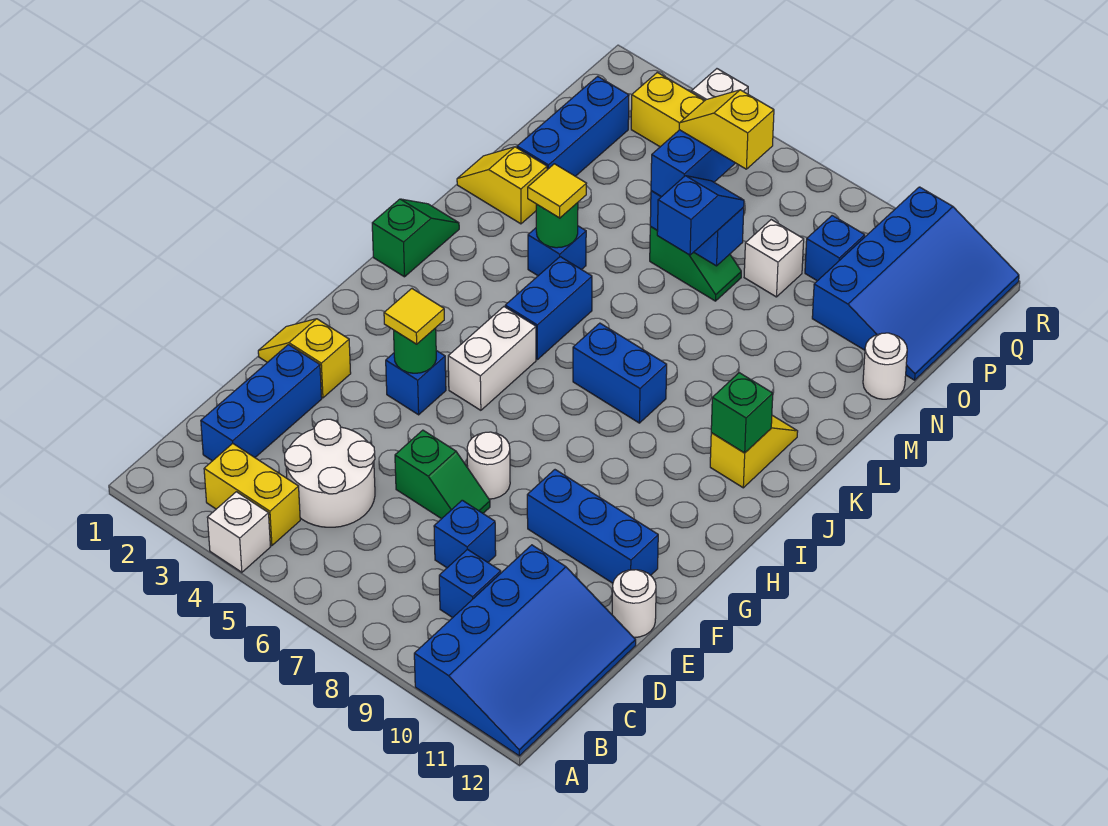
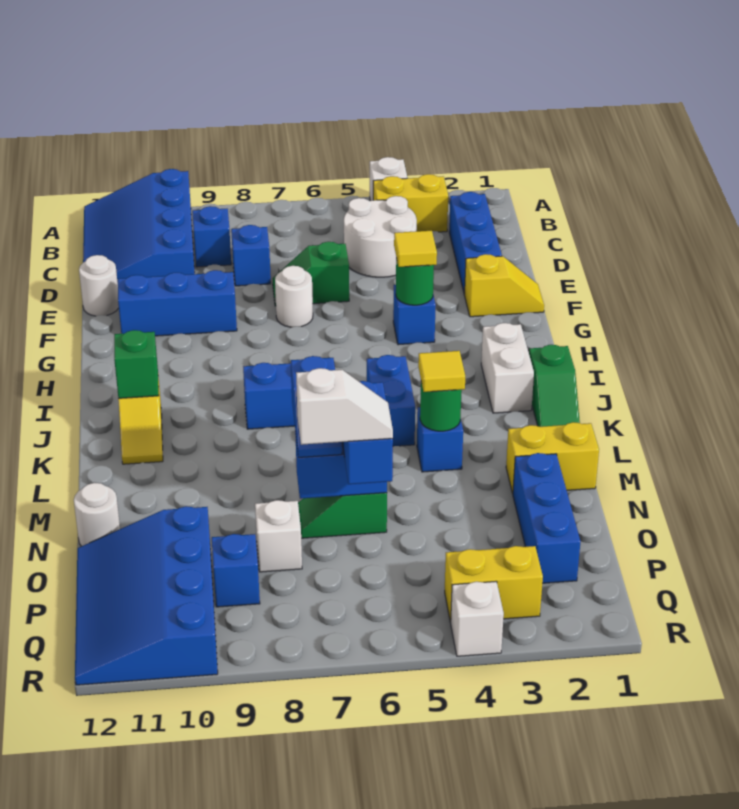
white 1x2 brick [448,307,536,410] -> white 1x2 brick moved to [481,323,534,413]
yellow 1x2 slope [457,147,547,224] -> yellow 1x2 brick [506,422,599,494]
yellow 1x2 slope [679,90,774,169] -> white 1x2 slope [296,368,393,445]

